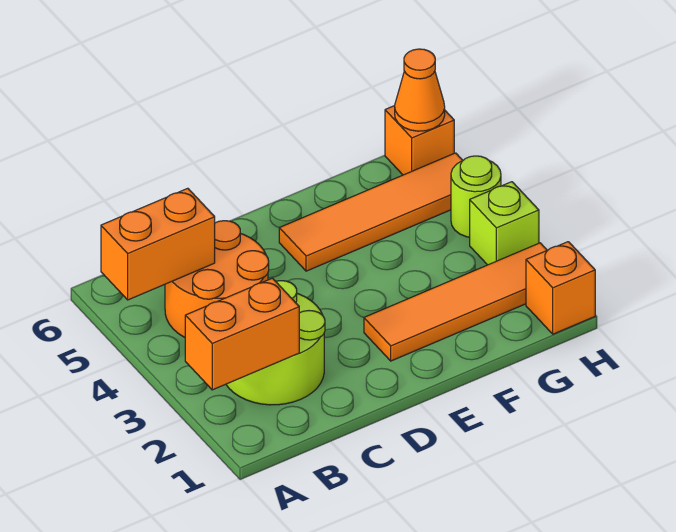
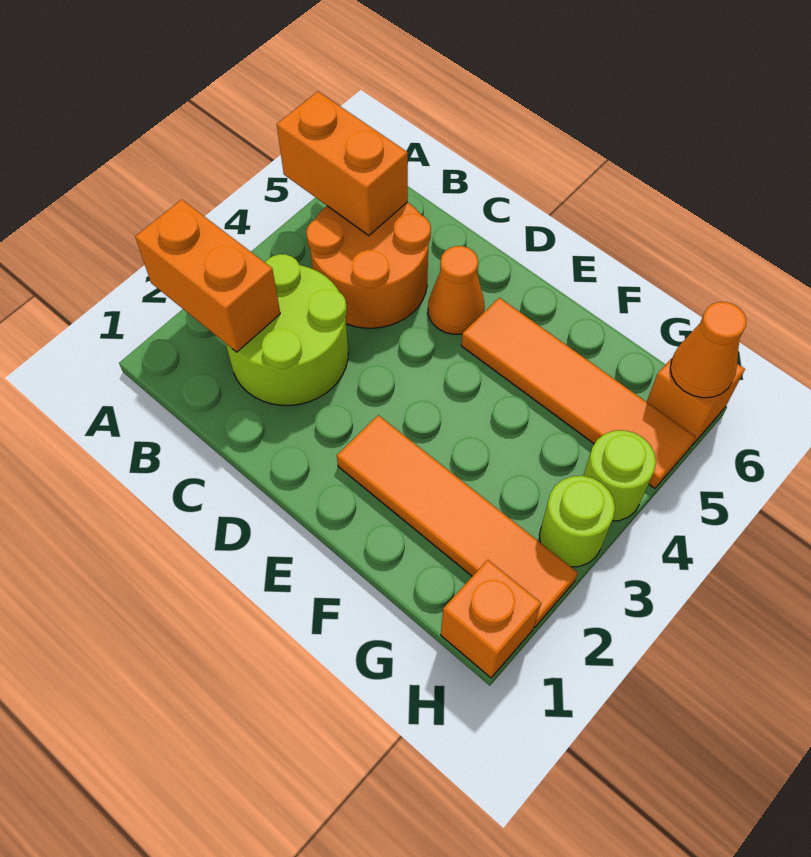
none -> orange 1x1 cone [428,246,485,334]
lime 1x1 brick [470,182,539,265] -> lime 1x1 round brick [539,476,615,567]

